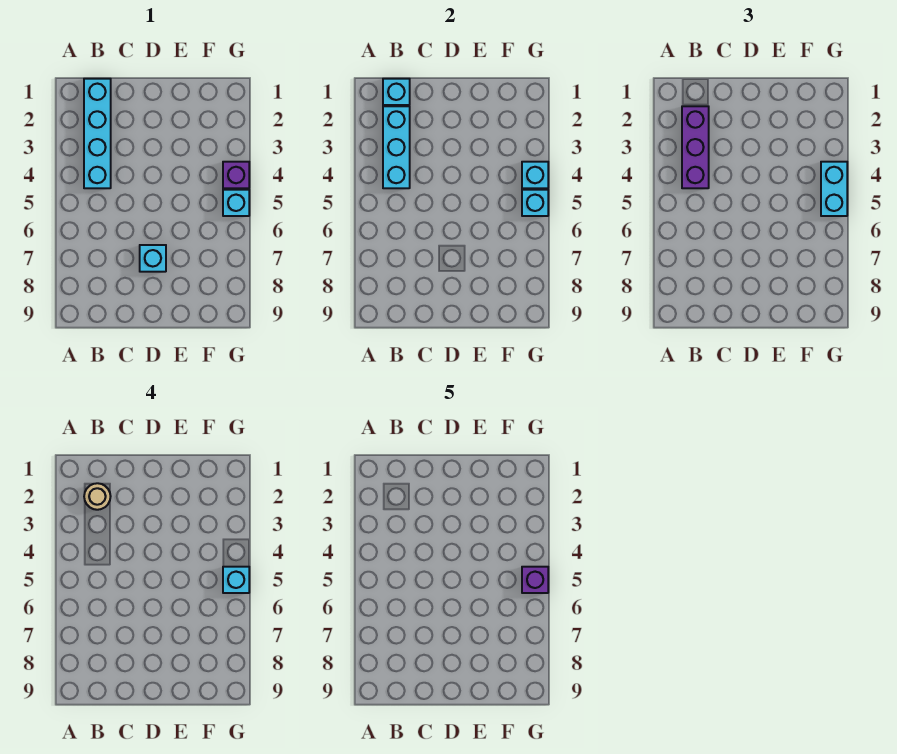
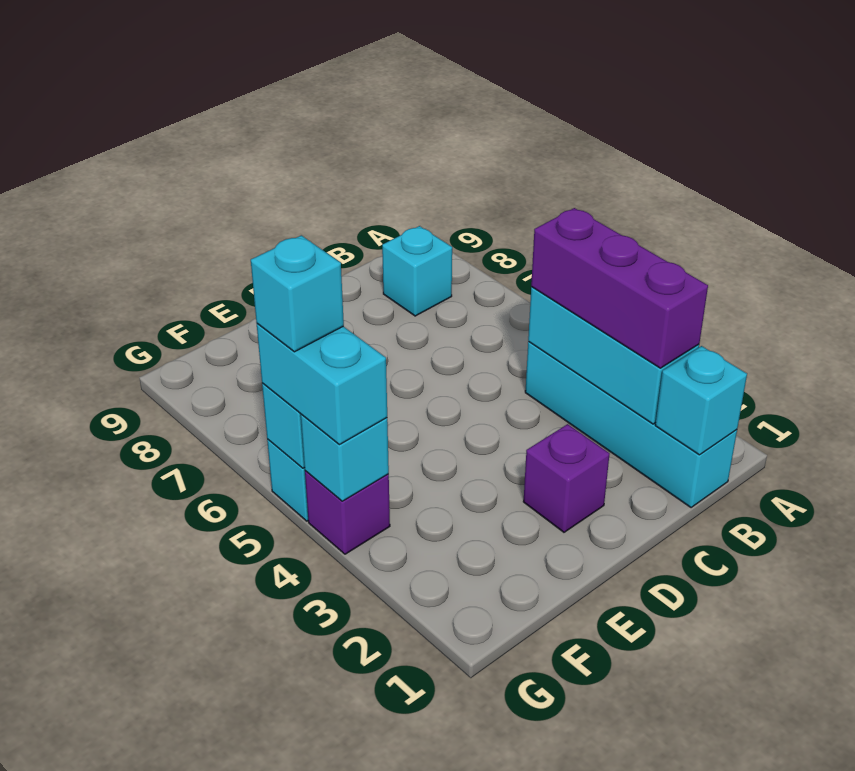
tan 1x1 round brick [84,483,111,510] -> none
cyan 1x1 brick [140,245,166,272] -> cyan 1x1 brick moved to [382,226,452,316]
purple 1x1 brick [522,567,548,593] -> purple 1x1 brick moved to [523,424,609,532]

